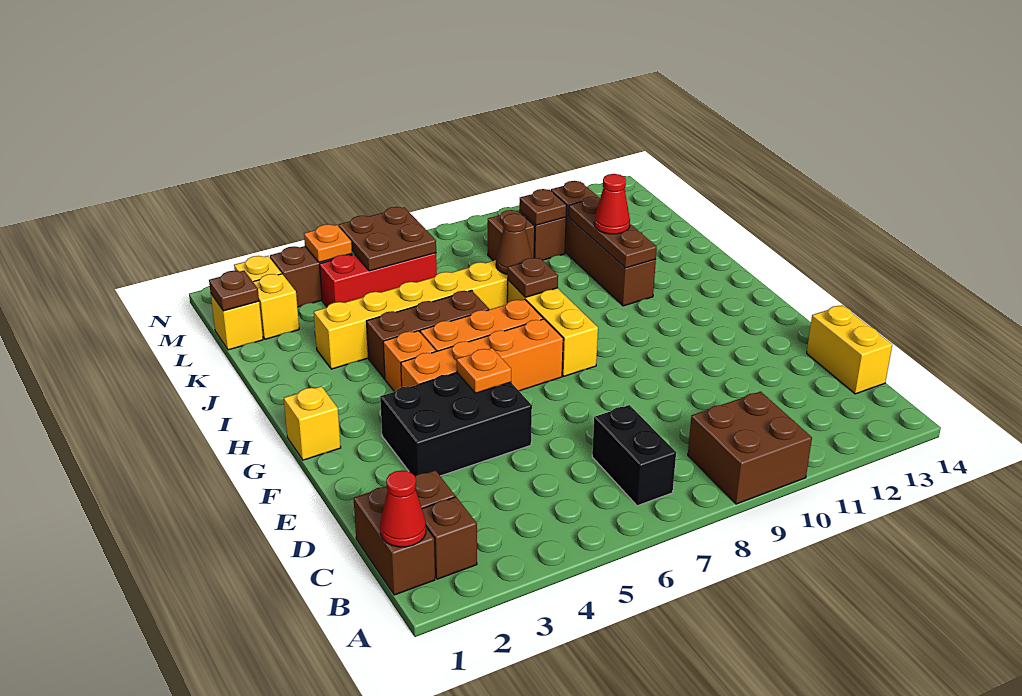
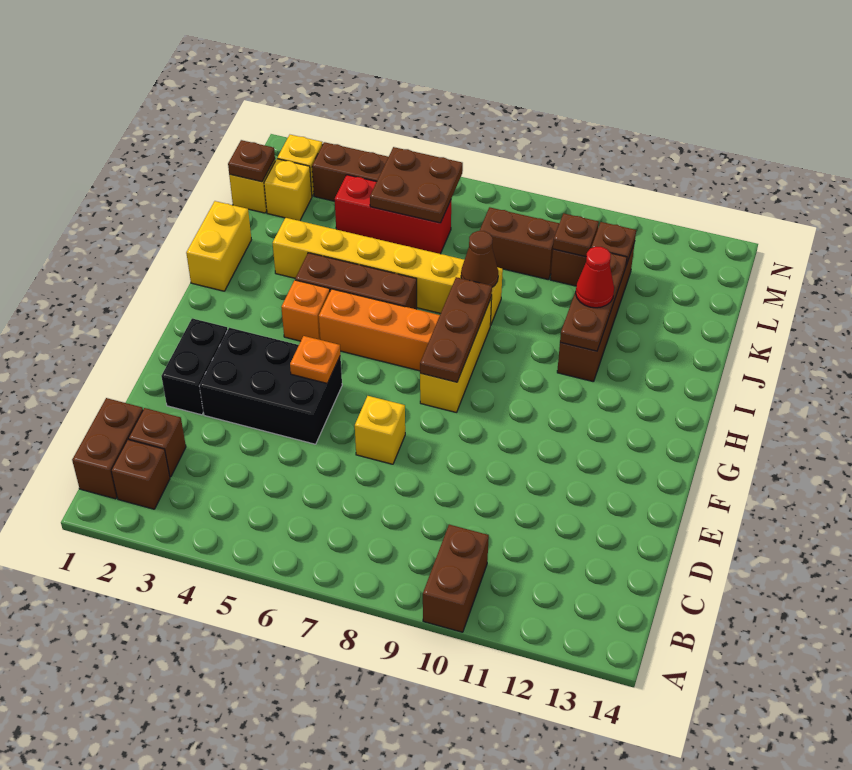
brown 2x2 brick [688,392,812,504] -> brown 1x2 brick [423,525,489,632]
red 1x1 cone [380,470,426,547] -> none
black 1x2 brick [592,405,676,506] -> black 1x2 brick moved to [161,318,228,415]
yellow 1x2 brick [807,305,892,394] -> yellow 1x2 brick moved to [186,201,251,291]
yellow 1x1 brick [284,386,341,460] -> yellow 1x1 brick moved to [355,396,405,464]
orange 1x4 brick [401,319,563,391] -> none
brown 1x1 plate [508,258,558,297] -> brown 1x3 plate [420,277,492,382]
brown 1x1 brick [488,210,535,261] -> brown 1x2 brick [480,207,559,280]
orange 1x1 plate [304,224,352,262] -> none

